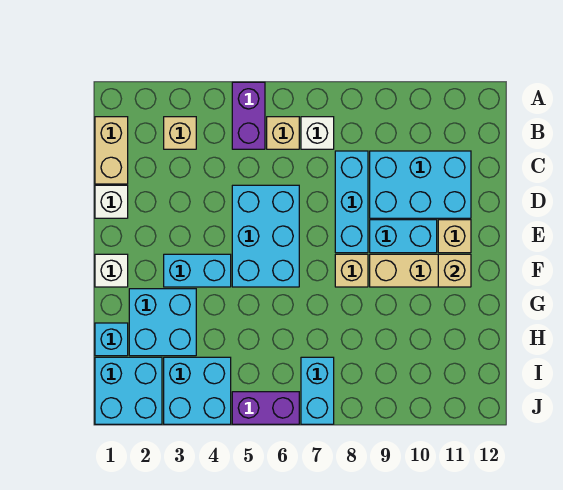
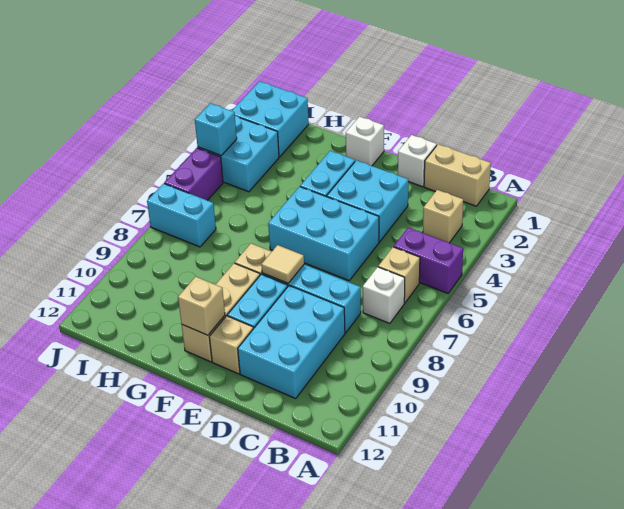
none -> tan 1x1 tile [261,245,304,283]
cyan 2x2 brick [129,289,196,356] -> cyan 2x2 brick moved to [327,160,408,242]
cyan 1x1 brick [95,323,128,356] -> cyan 1x1 brick moved to [195,103,237,155]

